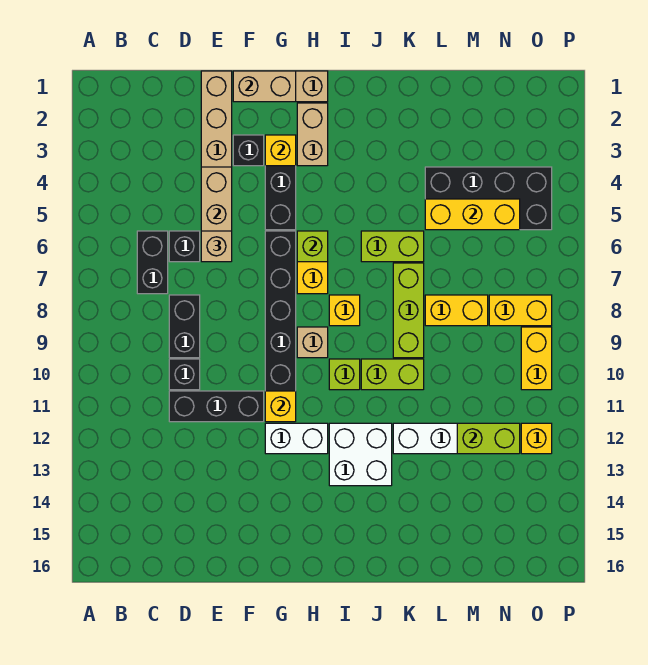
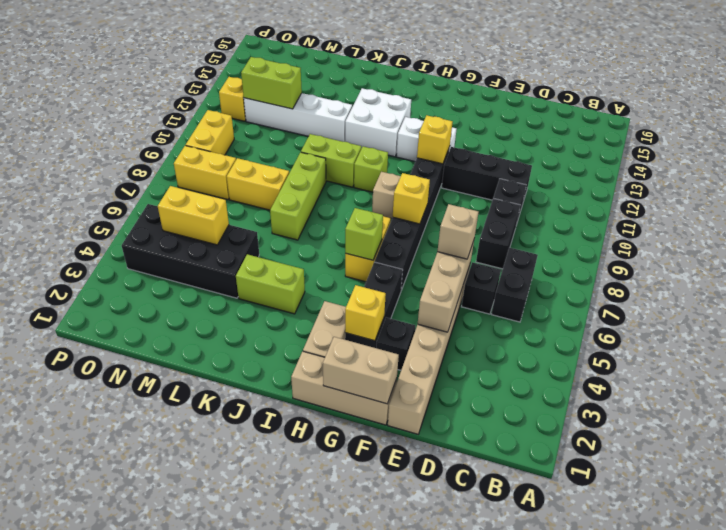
yellow 1x1 brick [329,295,360,326] -> yellow 1x1 brick moved to [393,173,430,224]
lime 1x2 brick [361,231,424,262] -> lime 1x2 brick moved to [236,254,305,314]
yellow 1x3 brick [425,199,520,230] -> yellow 1x2 brick [158,186,229,245]

